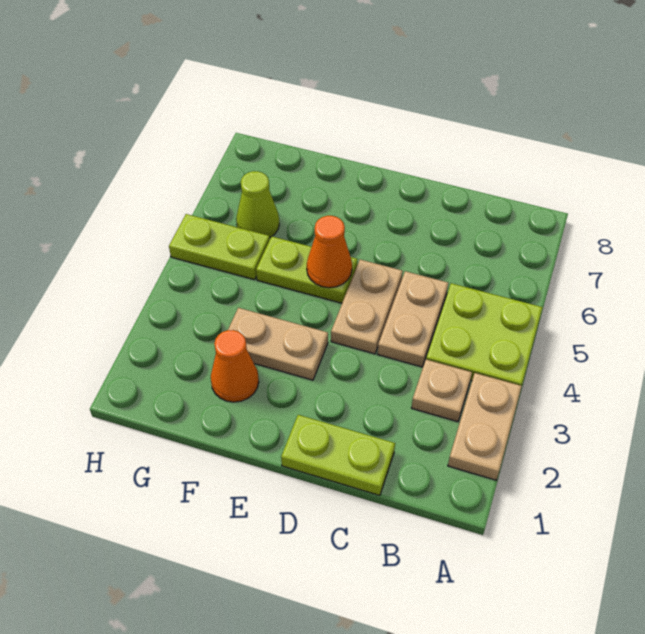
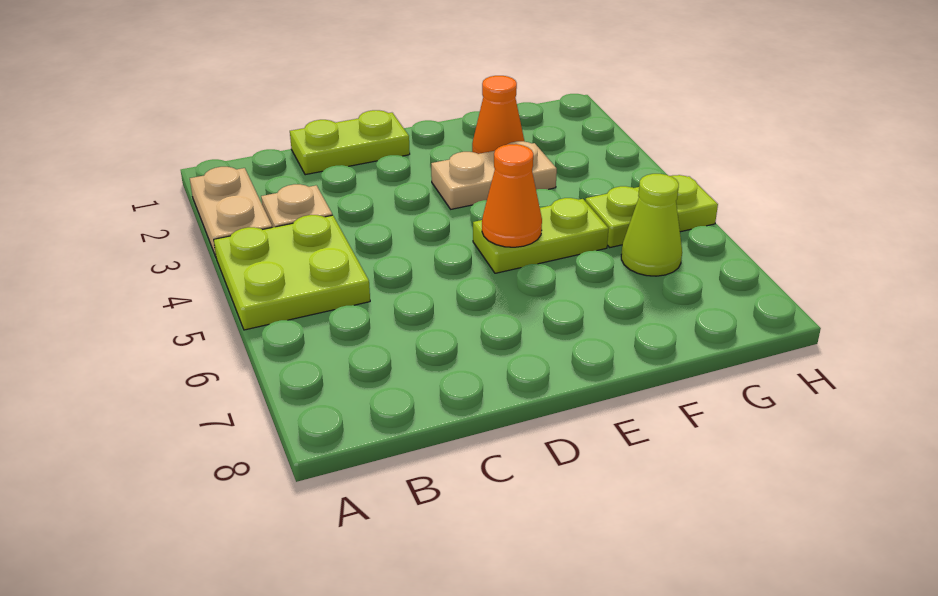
tan 1x2 plate [378,271,448,367] -> none
tan 1x2 plate [331,260,403,354] -> none

